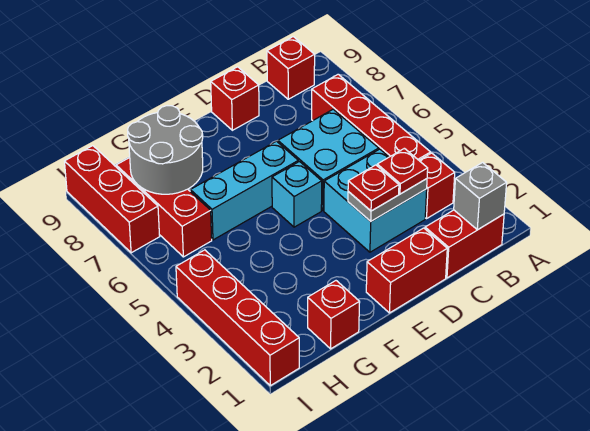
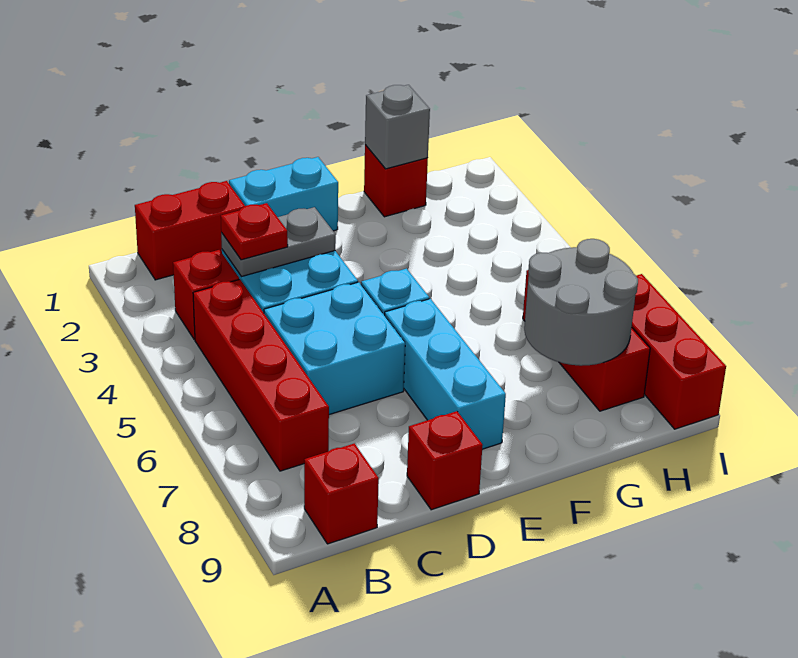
grey 1x1 brick [454,162,507,230] -> grey 1x1 brick moved to [365,85,430,169]
red 1x2 brick [366,228,447,313] -> cyan 1x2 brick [229,157,338,231]
red 1x1 plate [348,165,399,211] -> none
cyan 1x3 brick [190,141,298,240] -> cyan 1x3 brick turned to [385,299,506,449]
red 1x4 brick [176,250,299,386] -> none

